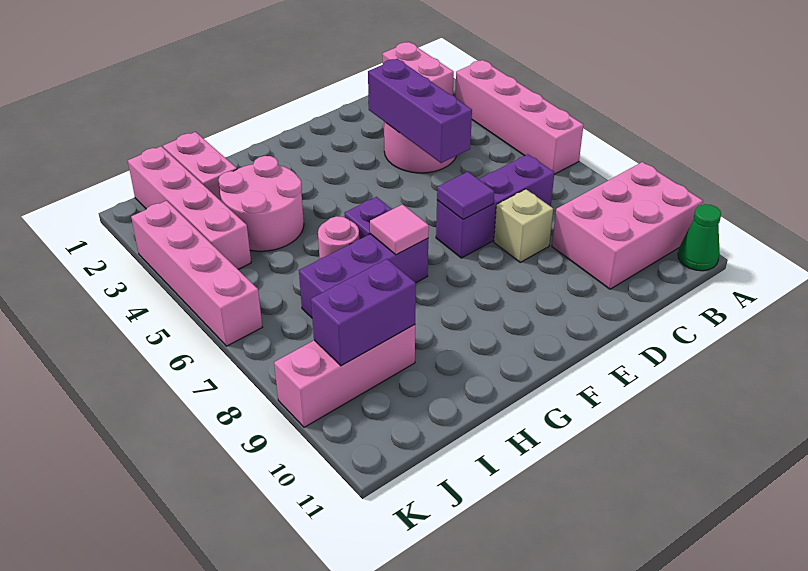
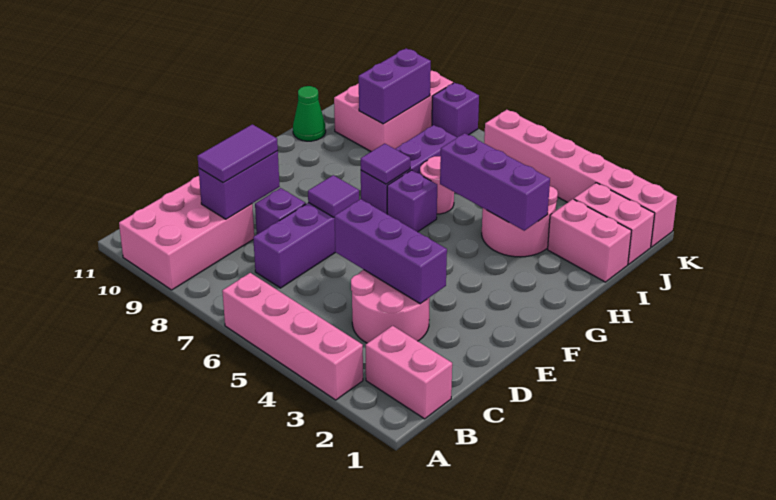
green 1x1 cone [678,204,721,271] -> green 1x1 cone moved to [293,86,326,141]
none -> purple 1x2 brick [198,151,280,219]
none -> purple 1x2 tile [197,124,278,183]
tan 1x1 brick [494,189,553,262] -> purple 1x1 brick [255,188,306,234]
pink 1x1 tile [370,204,429,255] -> purple 1x1 tile [361,144,410,184]
none -> purple 1x3 brick [440,133,550,231]
pink 1x3 brick [274,325,415,427] -> pink 2x3 brick [334,71,453,152]
pink 1x4 brick [128,146,251,269] -> pink 1x2 brick [574,183,655,264]
pink 1x4 brick [131,201,262,346] -> pink 1x6 brick [484,110,677,247]
none -> purple 1x1 brick [432,83,479,137]

